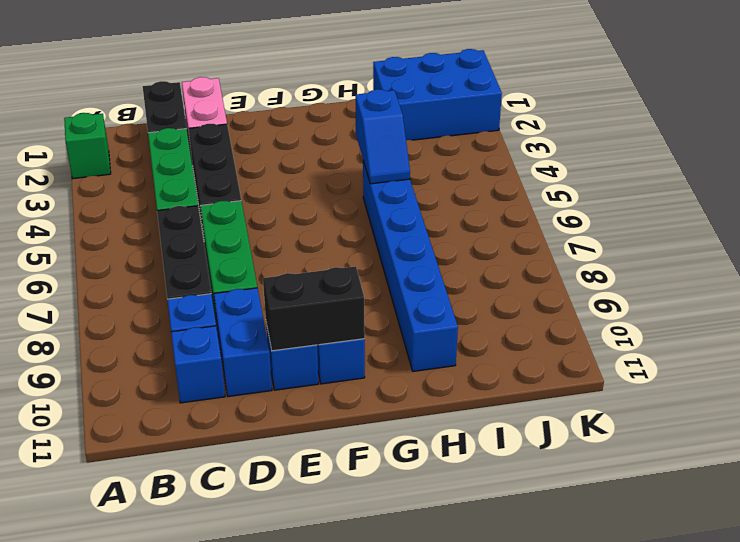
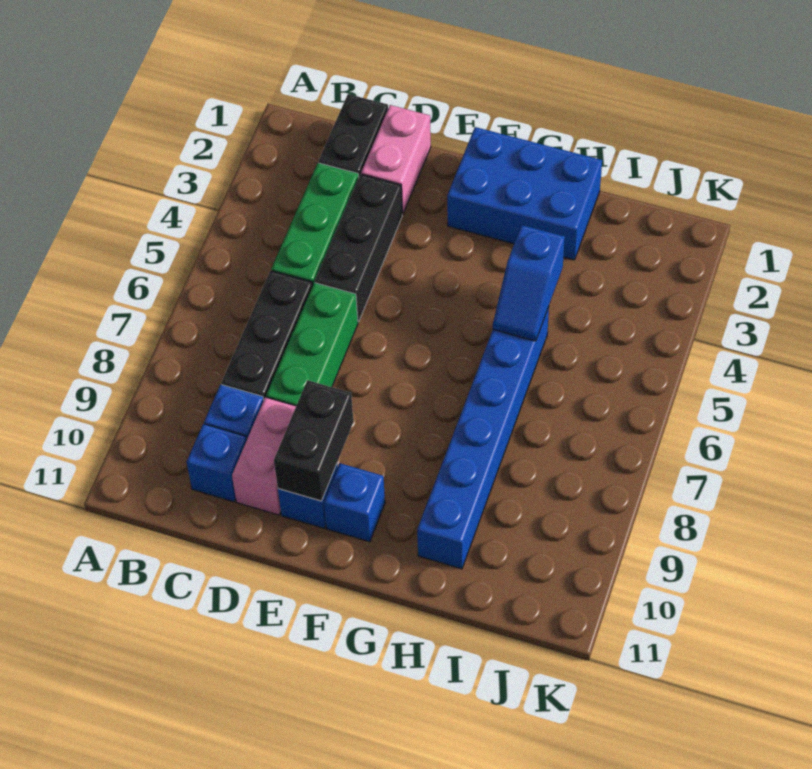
green 1x1 brick [64,113,111,179] -> none
blue 1x2 brick [214,288,272,396] -> pink 1x2 brick [232,397,296,515]
black 1x2 brick [263,266,365,351] -> black 1x2 brick turned to [274,380,353,501]
blue 2x3 brick [373,49,502,140] -> blue 2x3 brick moved to [447,127,602,260]

